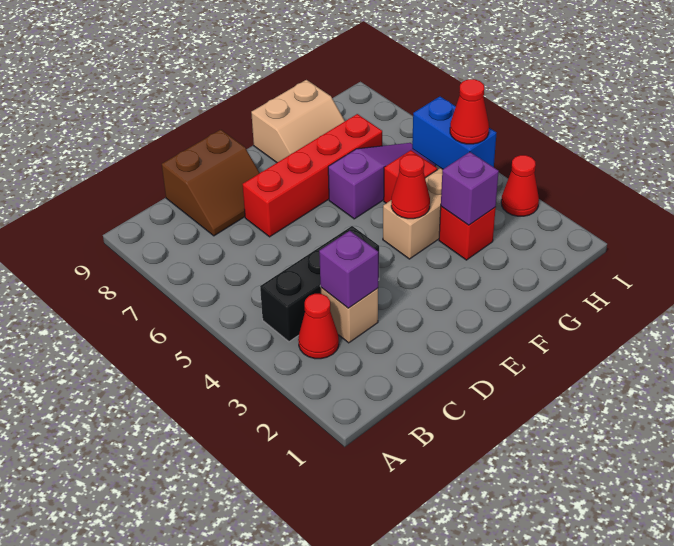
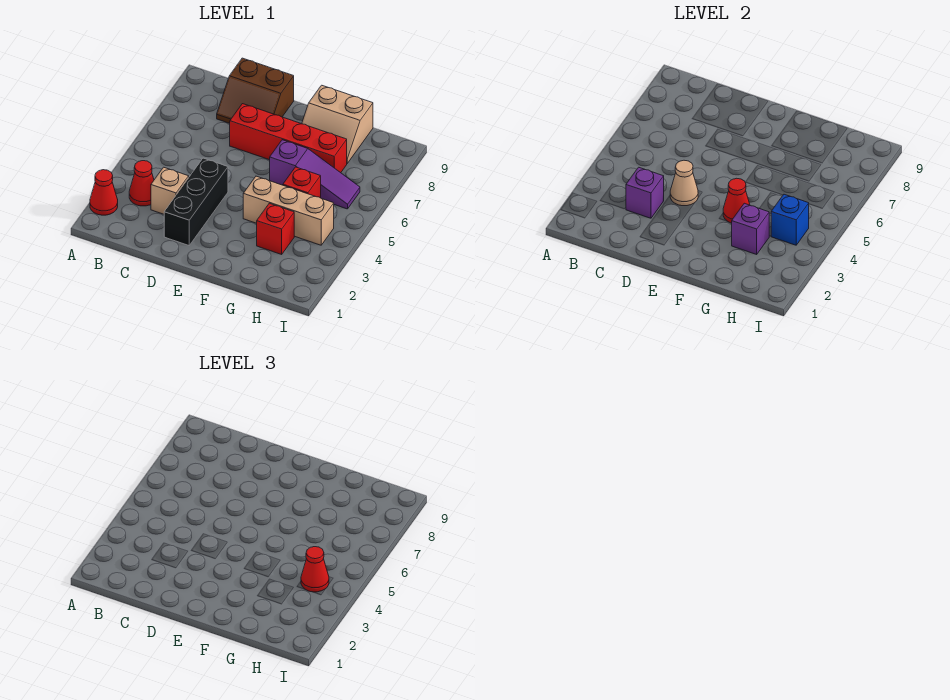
black 1x3 brick [260,226,379,342] -> black 1x3 brick turned to [164,158,228,245]
none -> tan 1x1 cone [670,160,698,206]
blue 1x2 brick [412,97,496,169] -> blue 1x1 brick [771,194,809,245]
red 1x1 cone [501,155,539,216] -> red 1x1 cone moved to [90,170,118,215]

